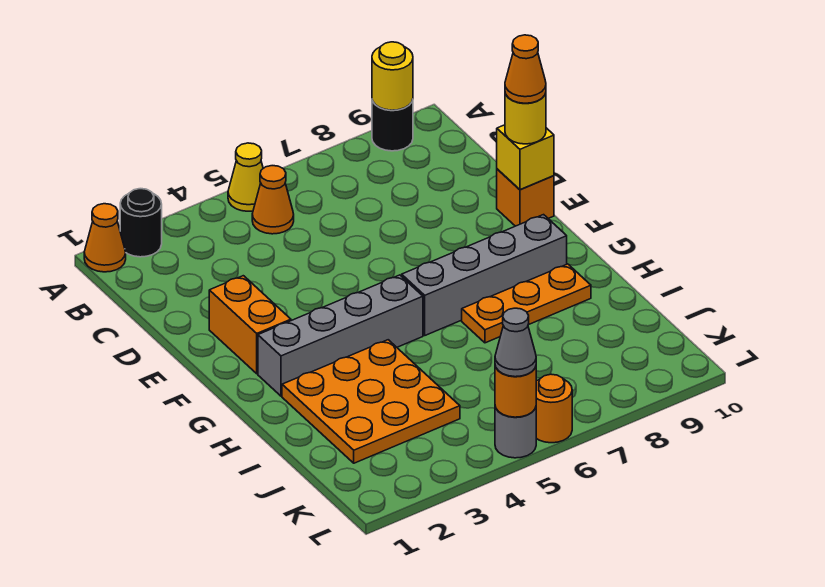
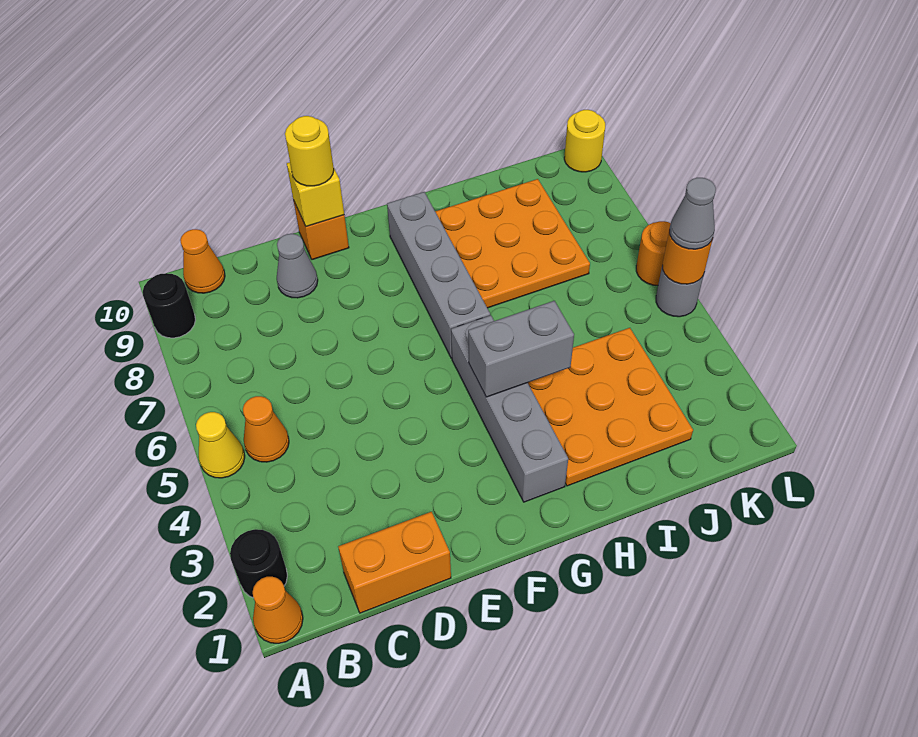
yellow 1x1 round brick [372,42,413,110] -> yellow 1x1 round brick moved to [564,110,605,172]
none -> grey 1x1 cone [277,234,318,298]
orange 1x2 brick [209,276,291,374] -> orange 1x2 brick moved to [338,512,451,613]
orange 1x1 cone [505,35,546,103] -> orange 1x1 cone moved to [180,229,225,293]
none -> grey 1x2 brick [468,301,574,397]
orange 1x3 plate [462,264,591,343] -> orange 3x3 plate [435,179,590,308]

